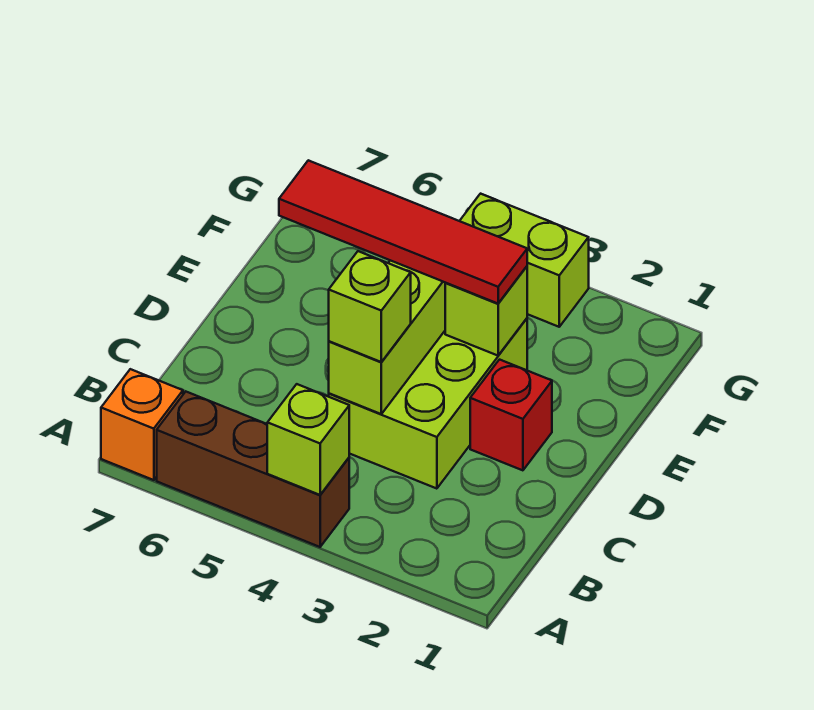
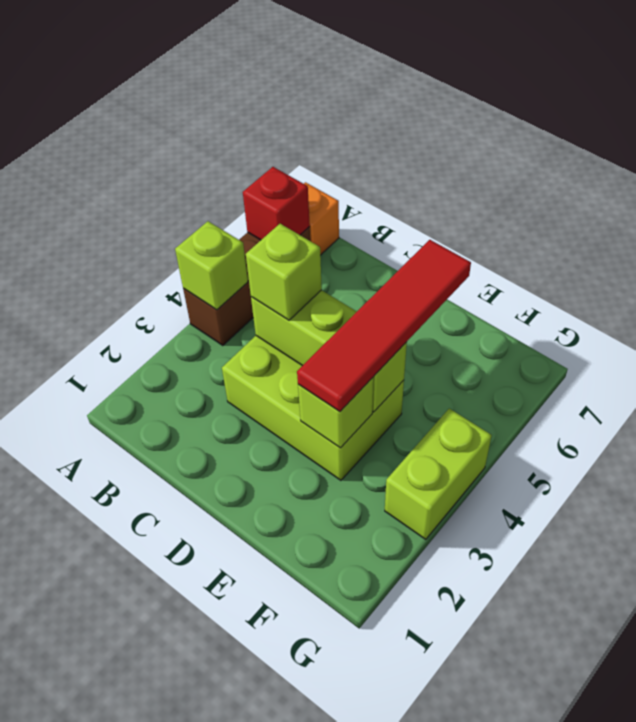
red 1x1 brick [470,360,552,470] -> red 1x1 brick moved to [243,167,310,240]

